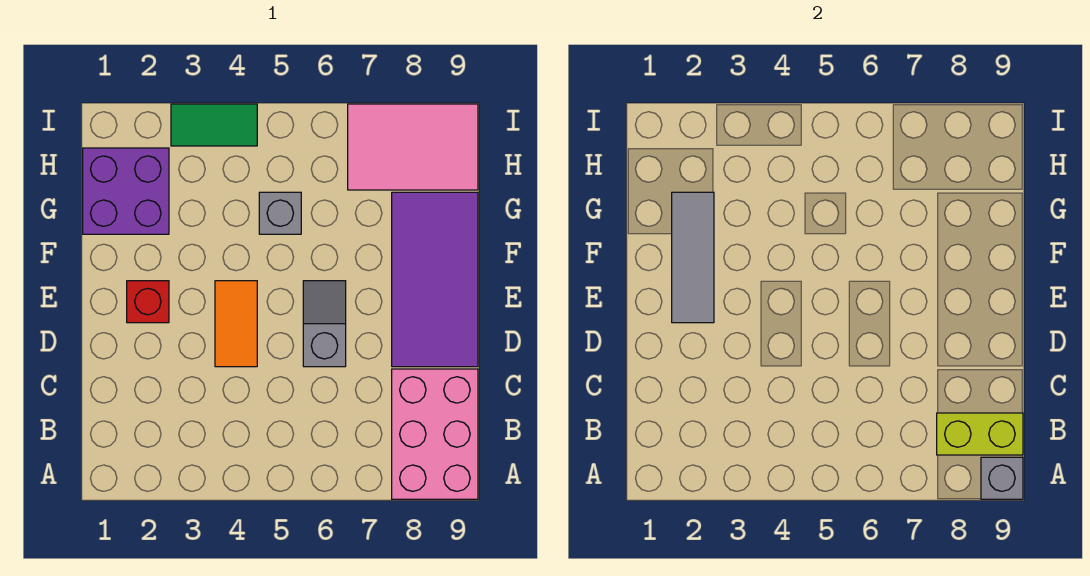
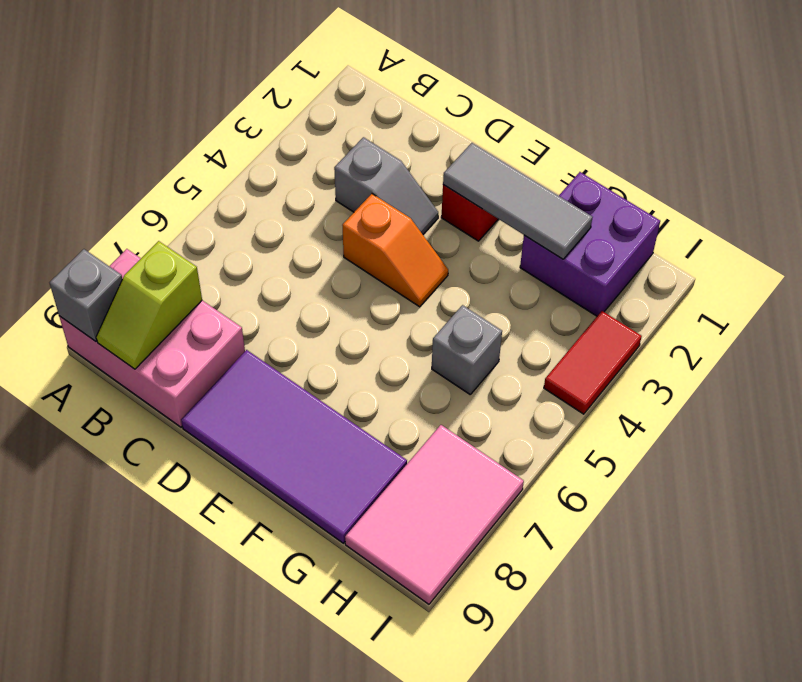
lime 1x2 brick [937,413,1023,455] -> lime 1x2 slope [96,241,202,369]
orange 1x2 tile [215,281,257,367] -> orange 1x2 slope [342,194,448,307]
grey 1x2 slope [303,281,346,367] -> grey 1x2 slope moved to [334,137,438,234]
green 1x2 tile [171,104,257,146] -> red 1x2 tile [544,311,642,414]

